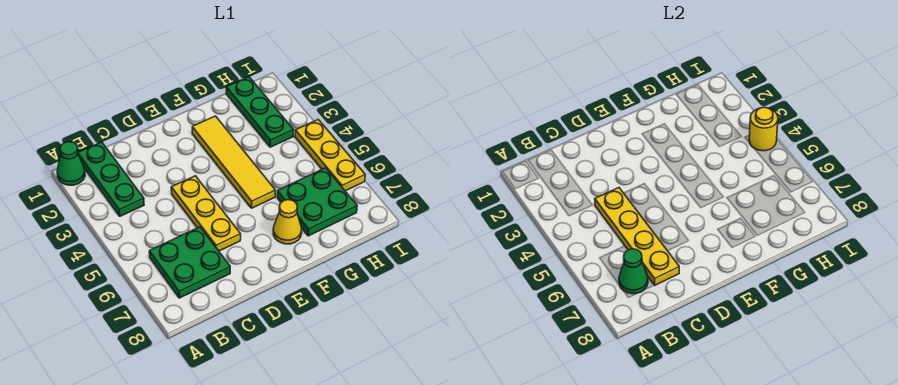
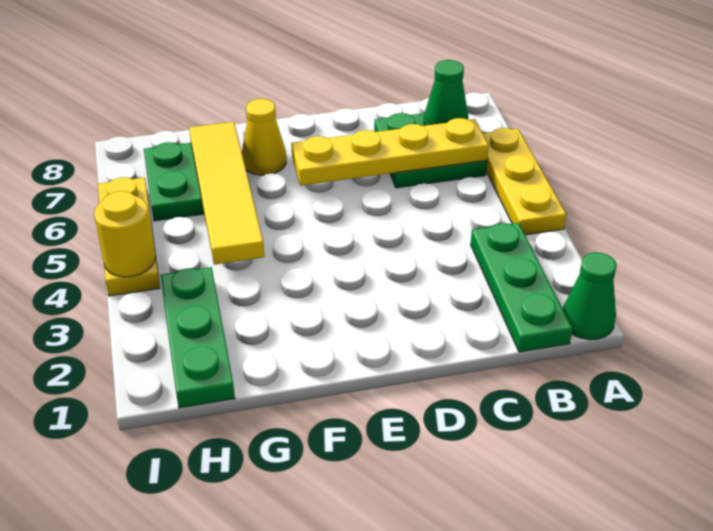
yellow 1x4 plate [595,188,679,285] -> yellow 1x4 plate turned to [291,118,489,185]
yellow 1x3 plate [171,176,241,251] -> yellow 1x3 plate moved to [483,128,566,235]
yellow 1x4 tile [192,116,275,208] -> yellow 1x4 tile moved to [189,122,264,265]

